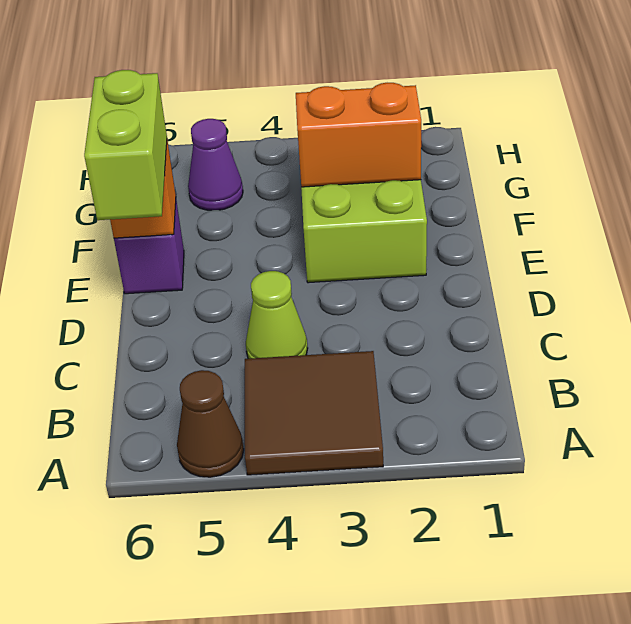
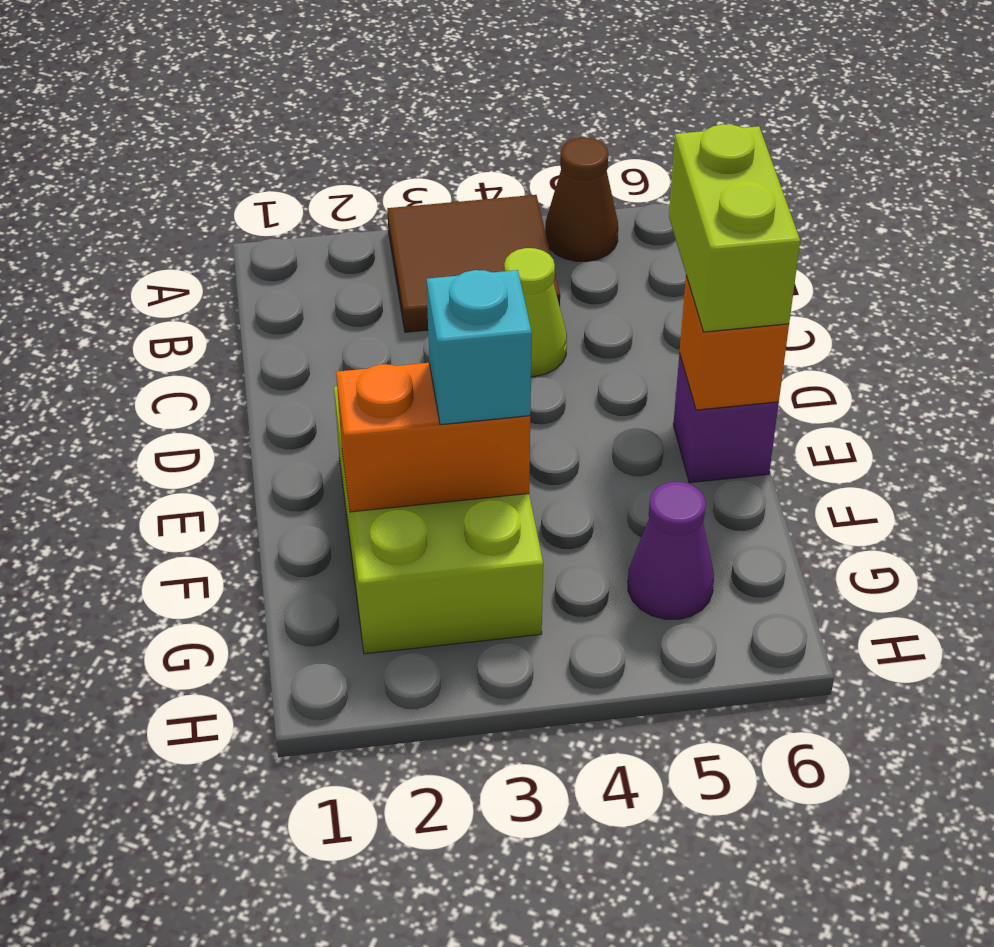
none -> cyan 1x1 brick [427,270,532,425]

